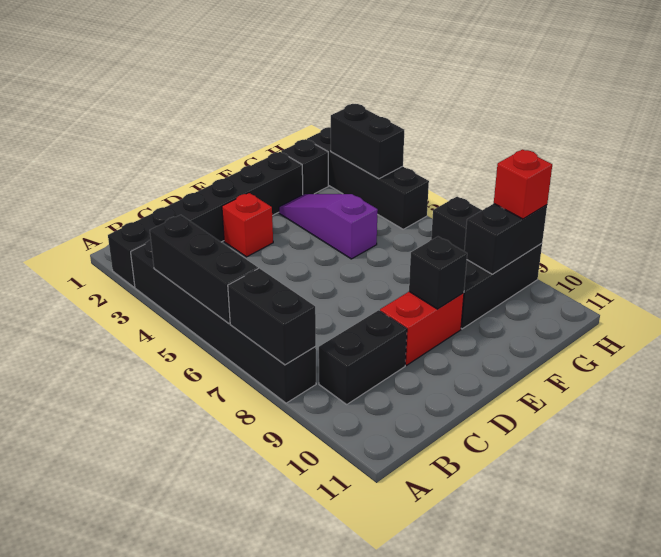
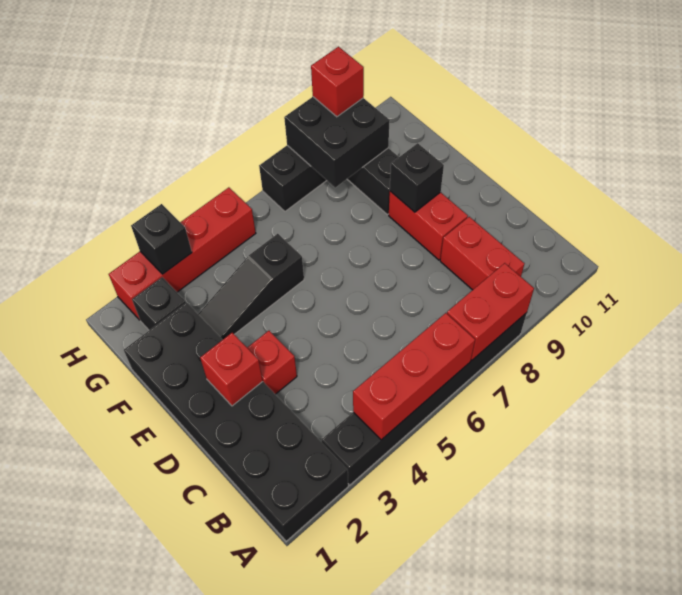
black 1x6 brick [108,152,303,287] -> black 2x6 brick [124,302,348,541]
black 1x3 brick [150,215,258,324] -> red 1x3 brick [353,313,475,440]
black 1x2 brick [228,268,316,365] -> red 1x2 brick [447,263,534,360]
black 1x2 brick [319,310,407,404] -> red 1x2 brick [440,217,524,290]
none -> red 1x1 brick [200,333,263,406]
purple 1x3 slope [279,194,378,259] -> black 1x3 slope [198,234,304,340]
black 1x2 brick [464,204,547,274] -> black 2x2 brick [284,97,390,188]
black 1x4 brick [307,127,429,229] -> red 1x4 brick [109,187,256,320]
black 1x2 brick [331,104,404,179] -> black 1x1 brick [131,204,192,274]

